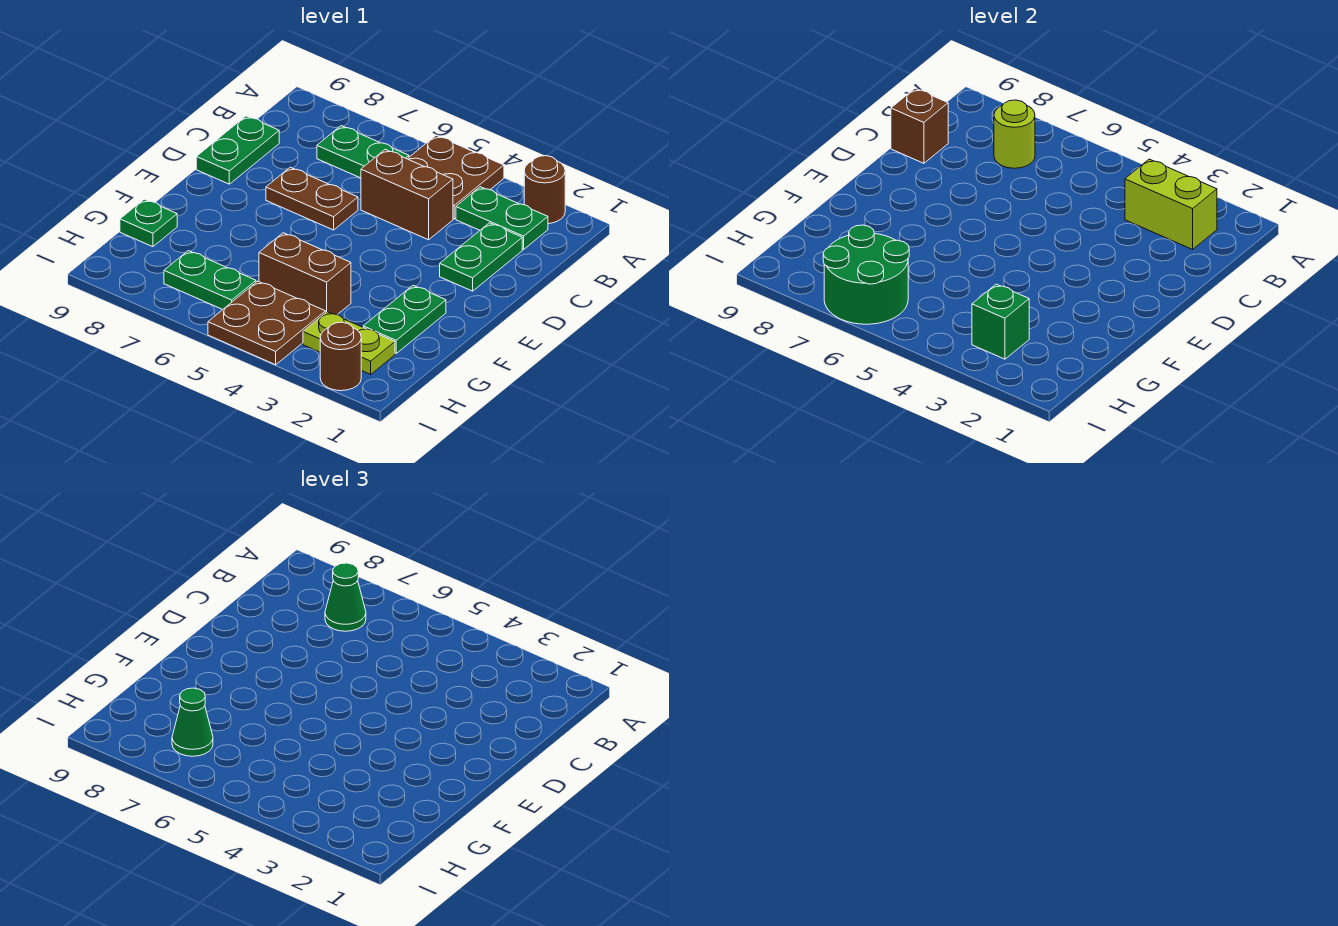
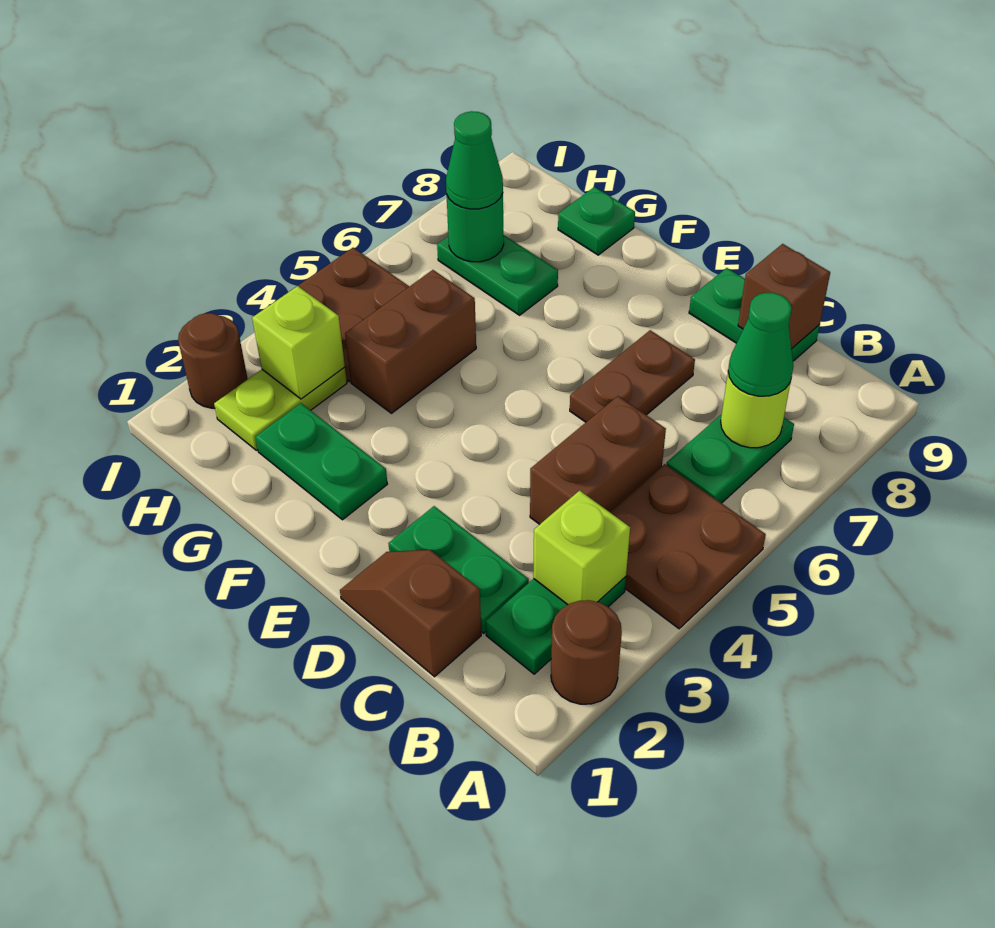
lime 1x2 brick [1125,159,1217,249] -> lime 1x1 brick [533,491,630,605]
none -> brown 1x2 slope [340,550,481,677]
green 1x1 brick [972,284,1029,359] -> lime 1x1 brick [252,286,345,399]
green 1x2 plate [164,251,256,309] -> green 1x2 plate turned to [437,235,558,315]
green 2x2 round brick [823,225,909,324] -> green 1x1 round brick [447,193,504,262]

